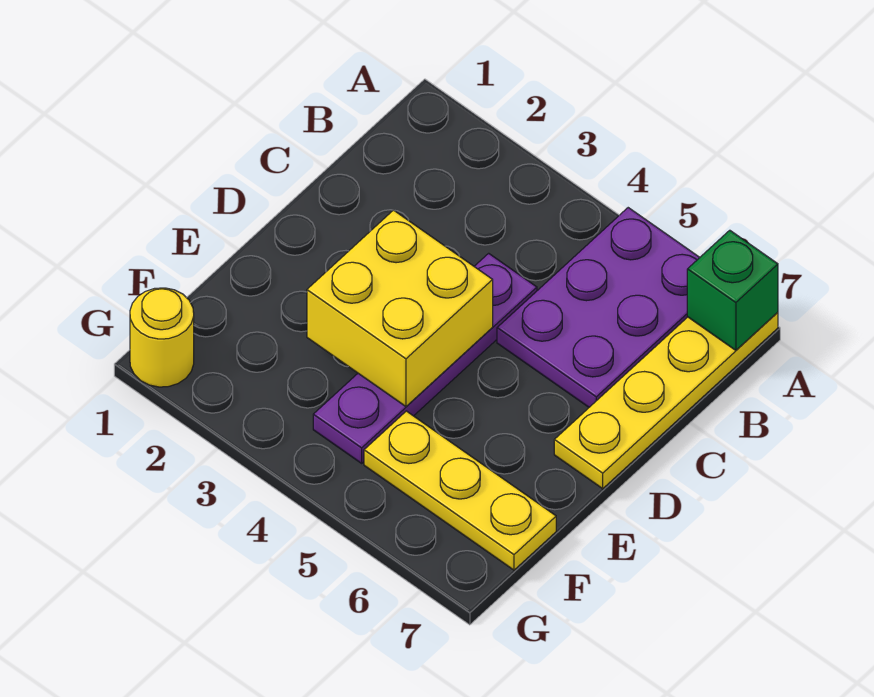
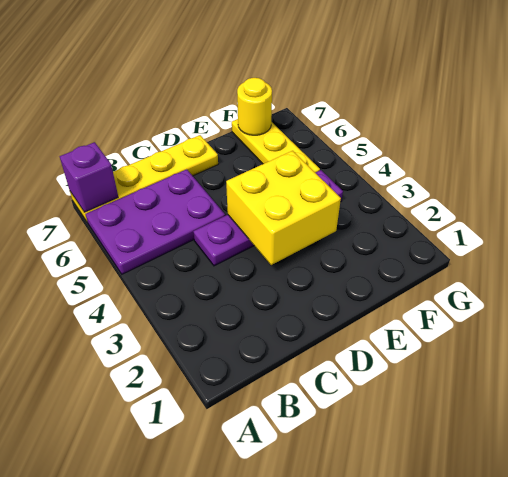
green 1x1 brick [687,230,778,350] -> purple 1x1 brick [60,142,118,212]
yellow 1x1 round brick [130,288,194,387] -> yellow 1x1 round brick moved to [237,78,272,135]

